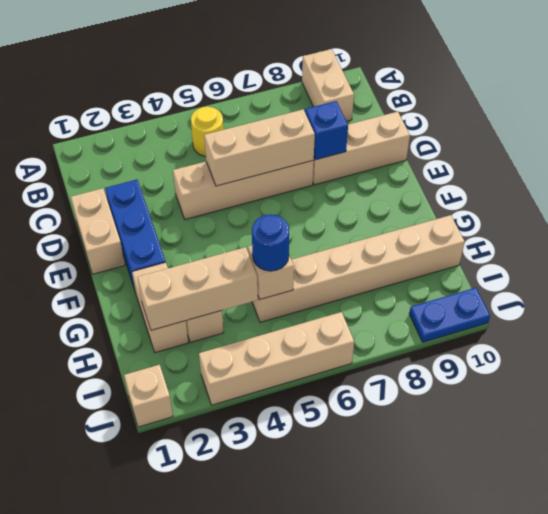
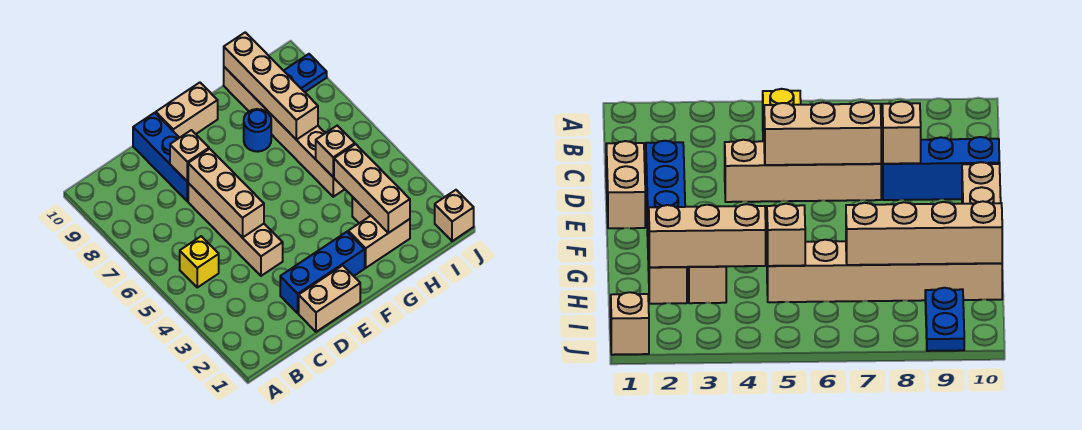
tan 1x2 brick [302,49,354,121] -> tan 1x2 brick moved to [156,83,218,138]
yellow 1x1 round brick [191,107,223,156] -> yellow 1x1 brick [180,236,219,287]
tan 1x3 brick [313,112,410,185] -> blue 1x3 brick [133,113,188,201]
blue 1x1 brick [305,101,348,160] -> tan 1x1 brick [170,130,209,182]
blue 1x1 round brick [252,214,289,271] -> blue 1x1 round brick moved to [244,109,271,152]
tan 1x4 brick [199,312,354,405] -> tan 1x4 brick moved to [224,32,318,140]
blue 1x2 plate [409,288,490,342] -> blue 1x2 plate turned to [284,54,327,92]

